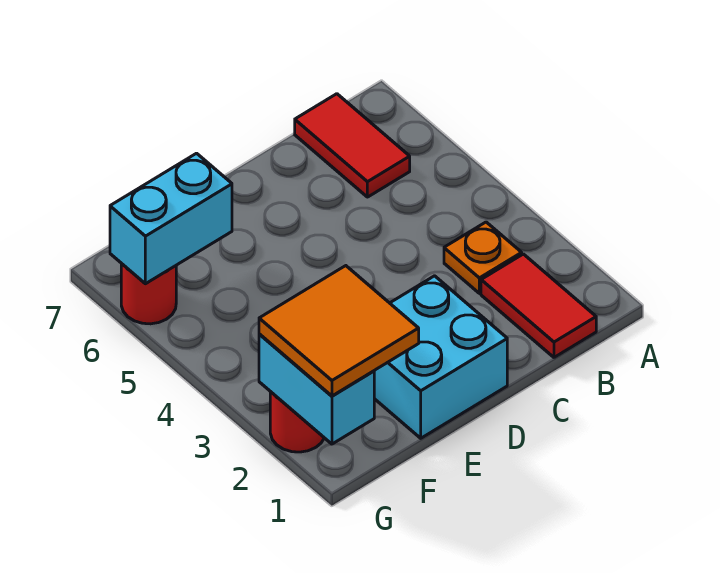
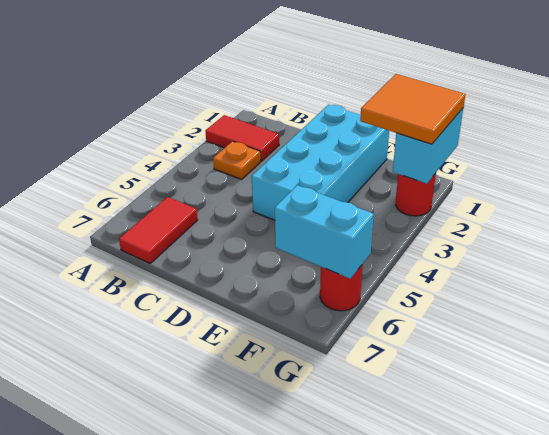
red 1x2 tile [481,254,596,357] -> red 1x2 tile turned to [205,115,279,161]
cyan 2x2 brick [374,276,507,438] -> cyan 2x4 brick [252,105,389,220]

